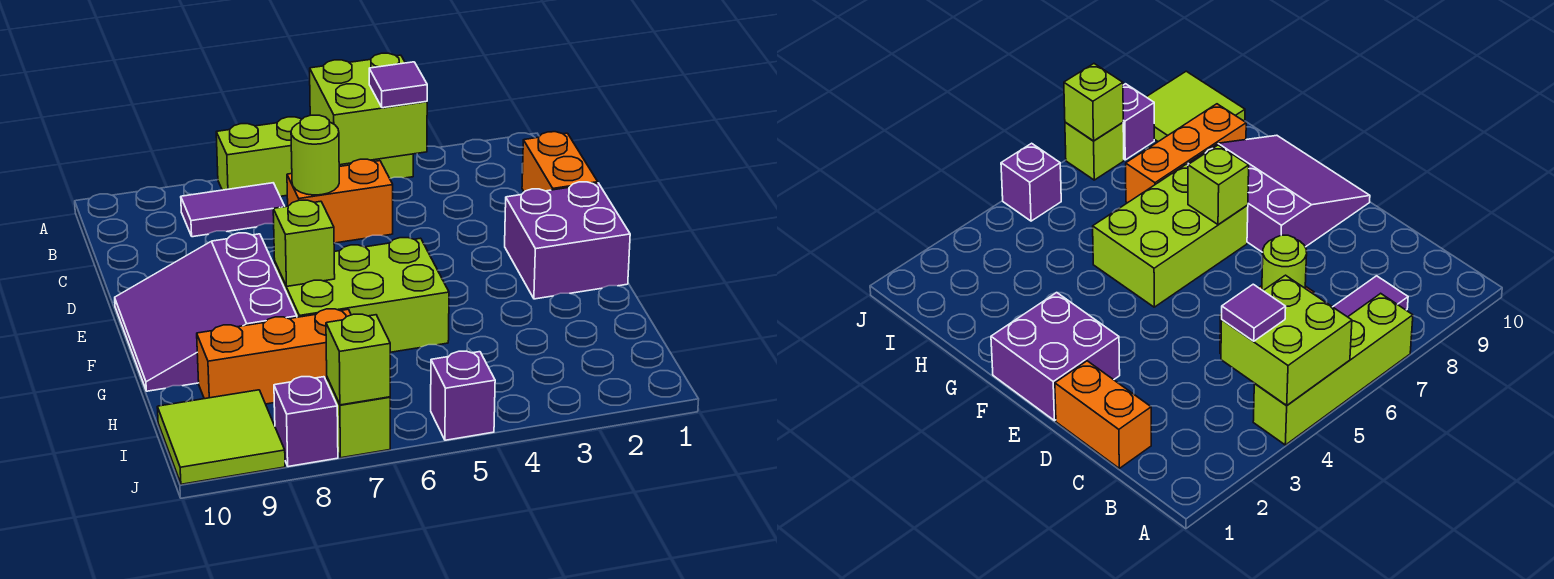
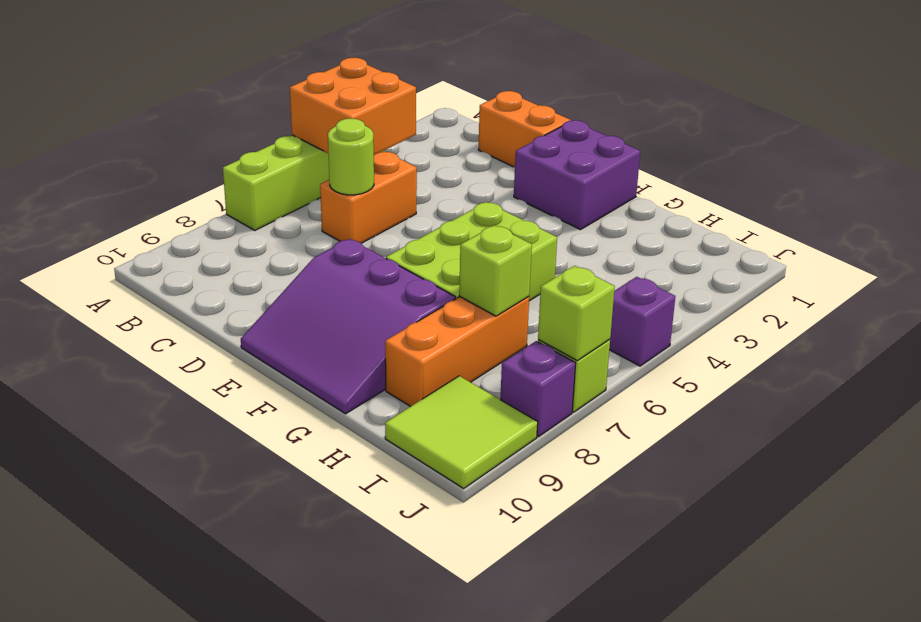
lime 2x2 brick [310,53,427,165] -> orange 2x2 brick [290,58,416,154]
purple 1x1 tile [369,62,427,108] -> none
purple 1x2 tile [181,183,285,237] -> none
lime 1x1 brick [273,200,335,287] -> lime 1x1 brick moved to [459,225,532,316]

